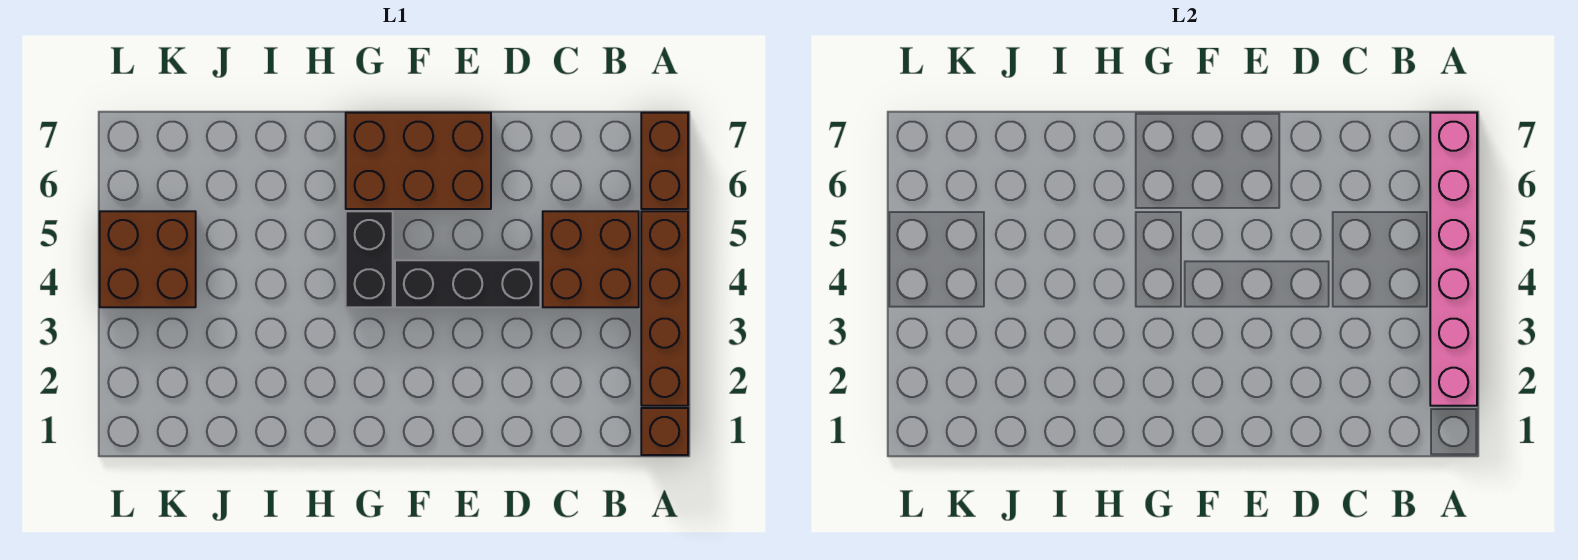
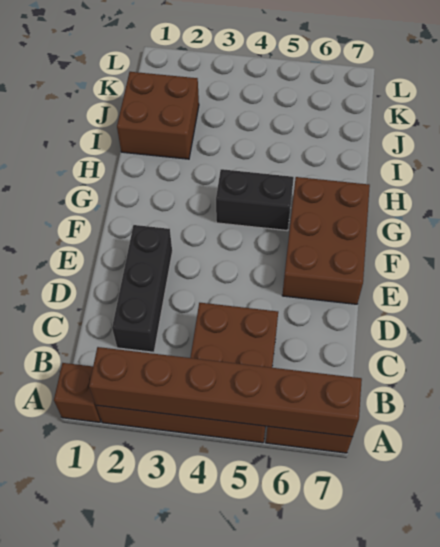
pink 1x6 brick [1430,113,1477,406] -> brown 1x6 brick [89,347,362,437]
black 1x3 brick [395,260,540,307] -> black 1x3 brick moved to [112,225,172,352]
brown 2x2 brick [100,211,196,307] -> brown 2x2 brick moved to [117,72,199,159]

